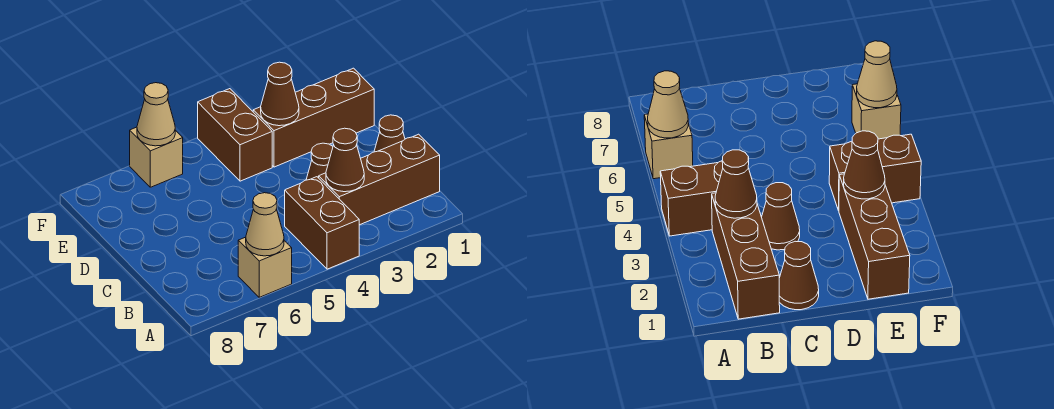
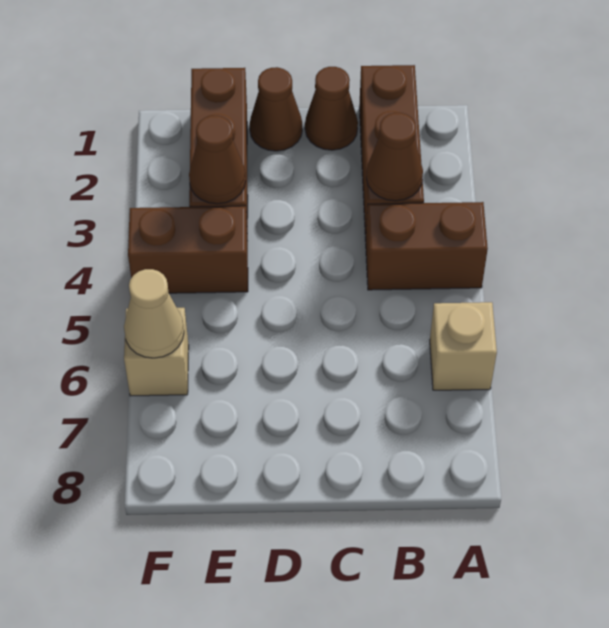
tan 1x1 cone [246,193,284,256] -> none
brown 1x1 cone [306,143,333,180] -> brown 1x1 cone moved to [250,67,302,151]

